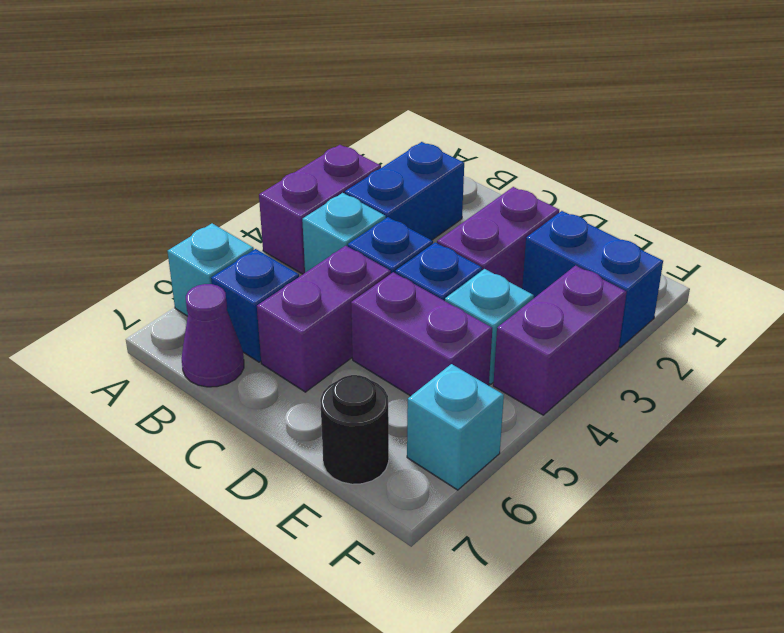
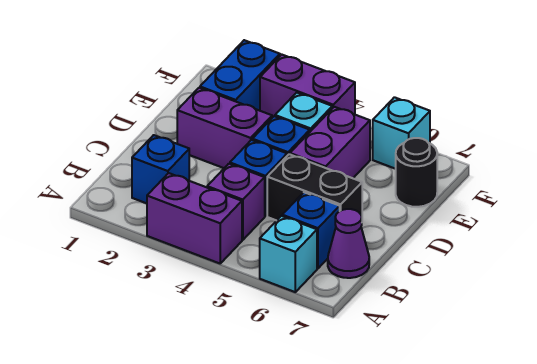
blue 1x2 brick [345,142,464,240] -> blue 1x1 brick [132,135,189,203]
cyan 1x1 brick [302,193,386,273] -> purple 1x1 brick [207,164,265,240]
purple 1x2 brick [257,246,391,392] -> black 1x2 brick [267,154,362,221]

